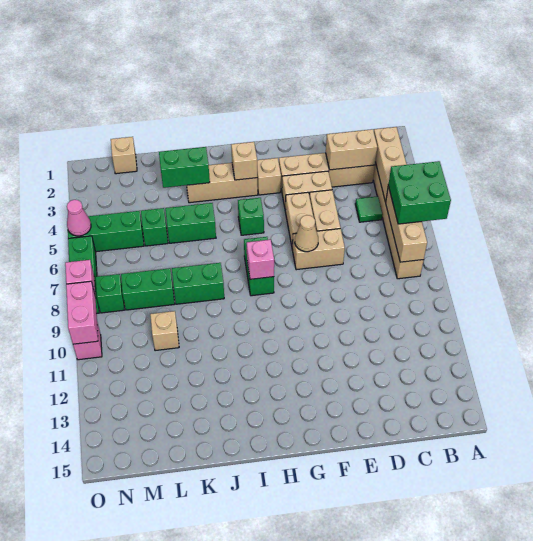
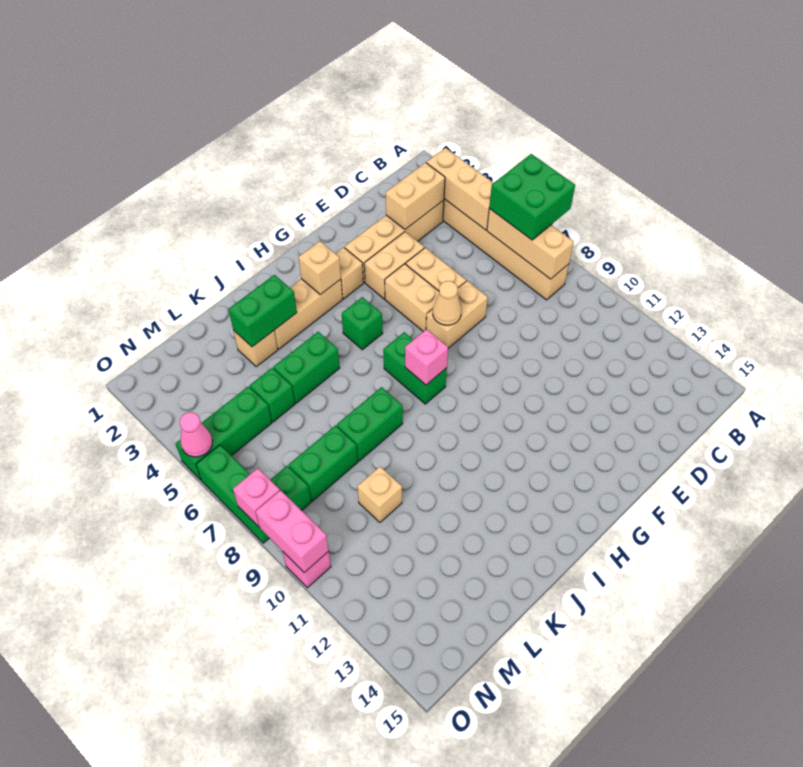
green 1x1 tile [355,196,383,222] -> none
tan 1x1 brick [111,137,137,174] -> tan 1x1 brick moved to [233,330,278,367]

